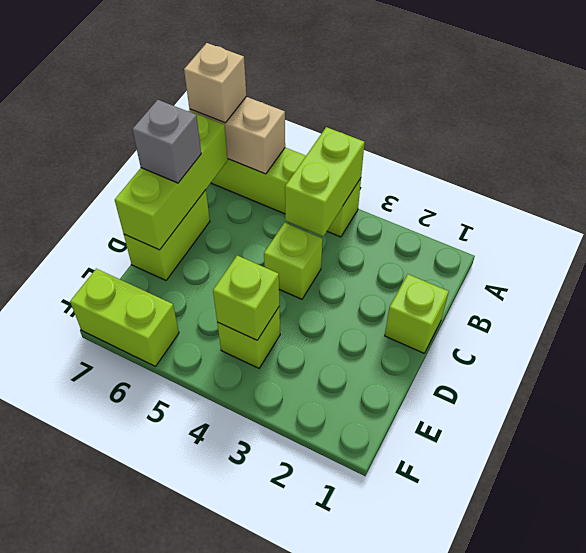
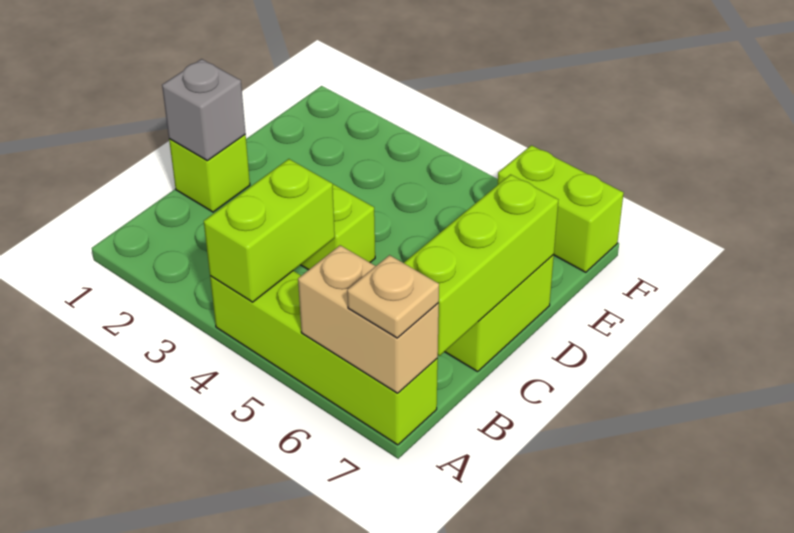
tan 1x1 brick [184,43,246,123] -> tan 1x1 plate [347,255,439,338]
grey 1x1 brick [133,100,201,183] -> grey 1x1 brick moved to [162,59,246,161]
lime 1x1 brick [217,306,280,368] -> none
lime 1x1 brick [213,255,279,340] -> none

